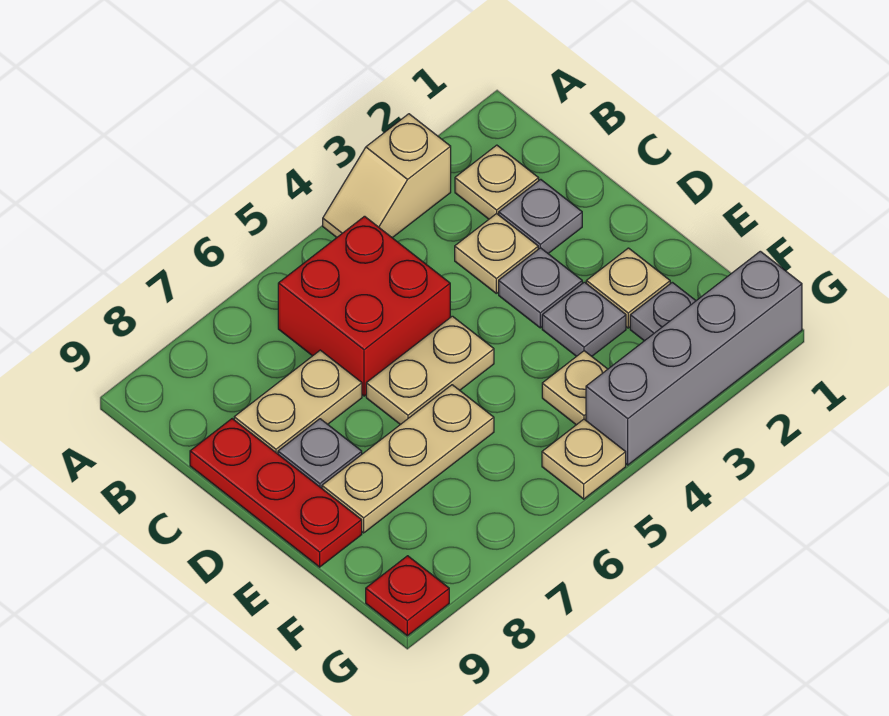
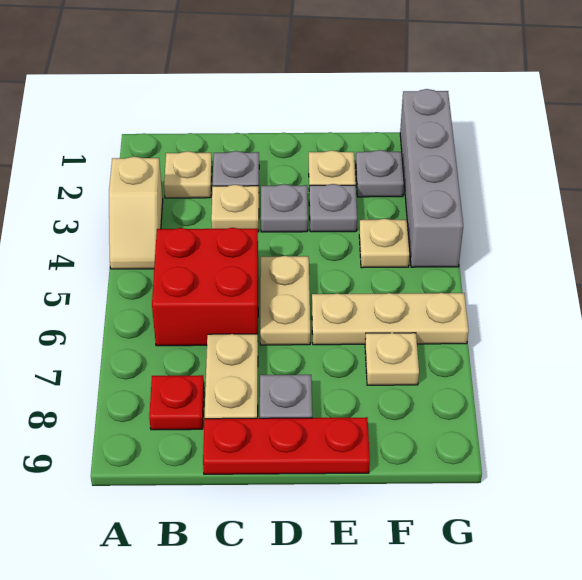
tan 1x3 plate [322,385,494,533] -> tan 1x3 plate turned to [312,293,469,345]
tan 1x1 plate [542,419,626,499] -> tan 1x1 plate moved to [365,333,419,385]
red 1x1 plate [366,556,449,636] -> red 1x1 plate moved to [149,375,204,430]

